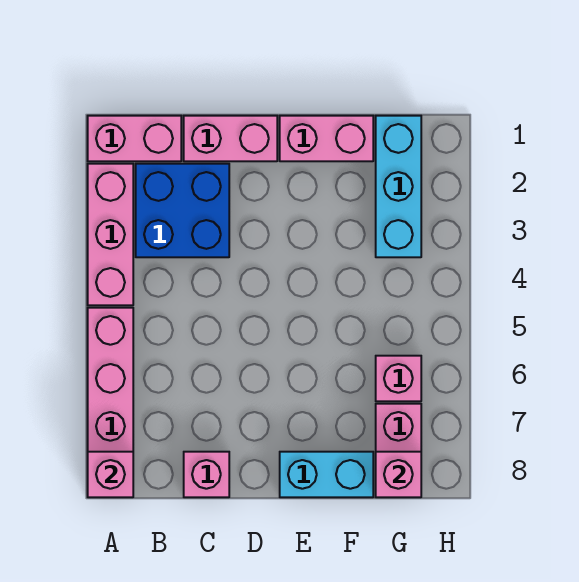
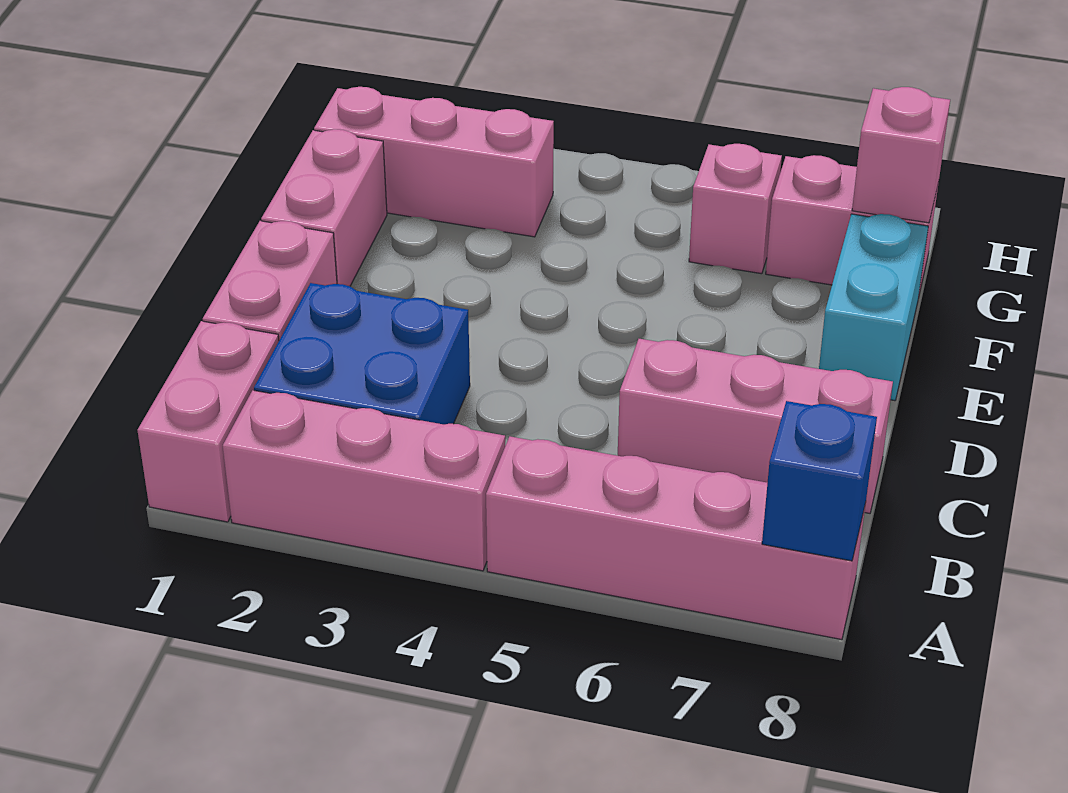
pink 1x1 brick [88,452,133,497] -> blue 1x1 brick [762,401,877,561]
pink 1x1 brick [184,452,229,497] -> pink 1x3 brick [618,339,893,513]
cyan 1x3 brick [376,116,421,257] -> pink 1x3 brick [314,87,554,237]

